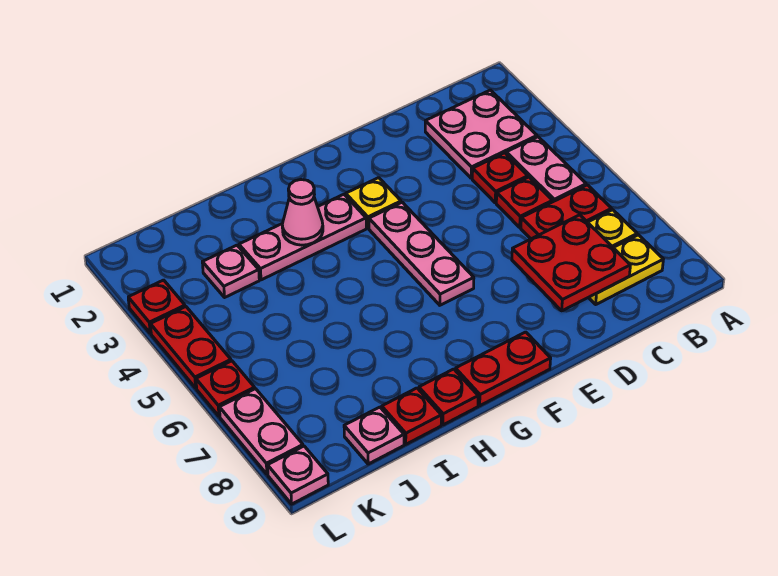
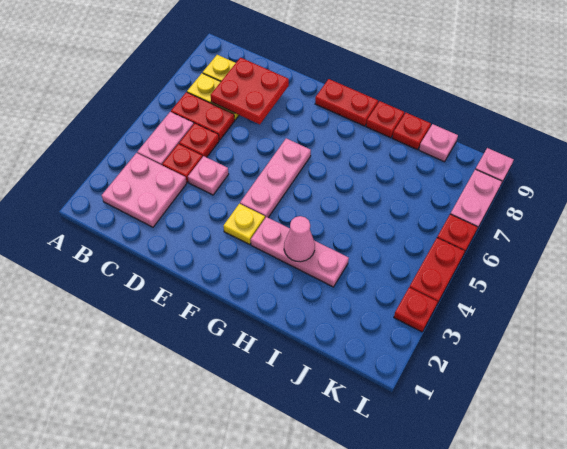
pink 1x1 plate [202,245,259,297] -> pink 1x1 plate moved to [188,156,229,195]

